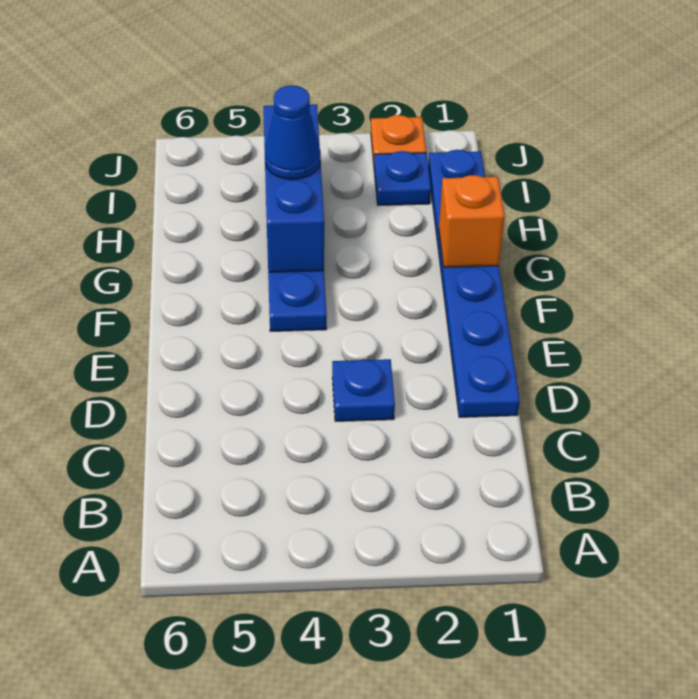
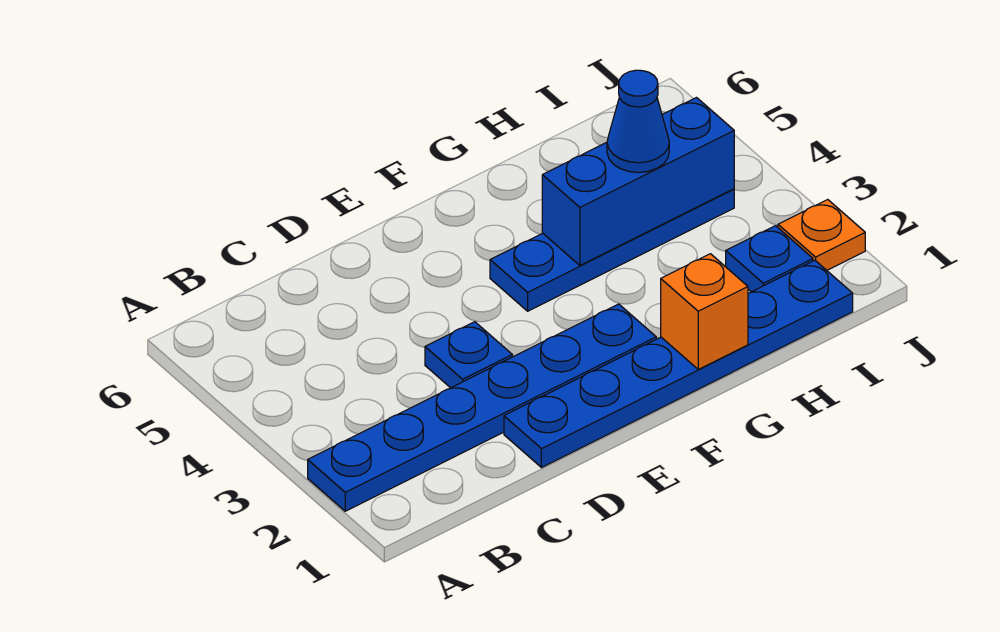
none -> blue 1x6 plate [308,304,656,511]

